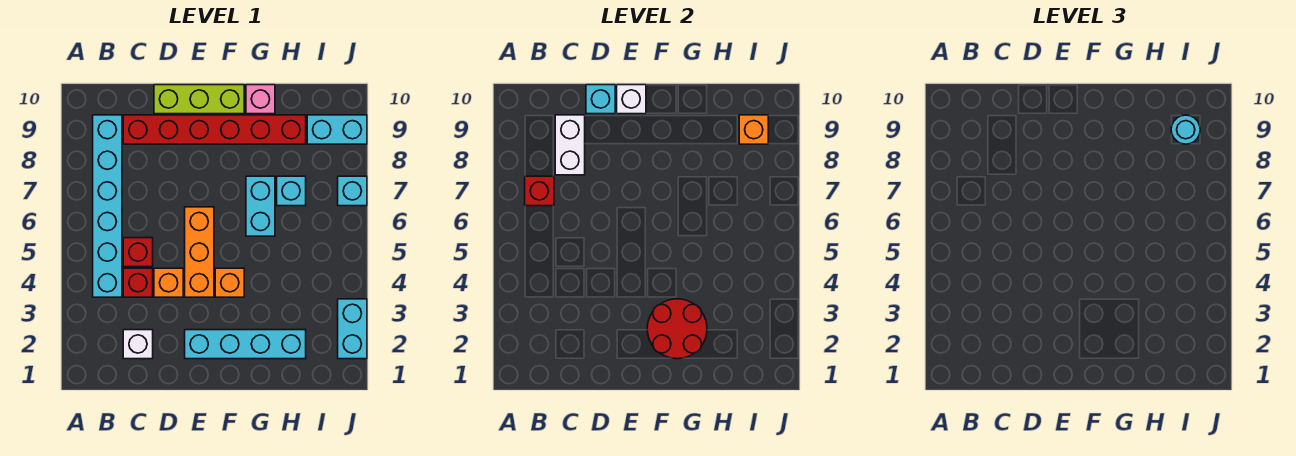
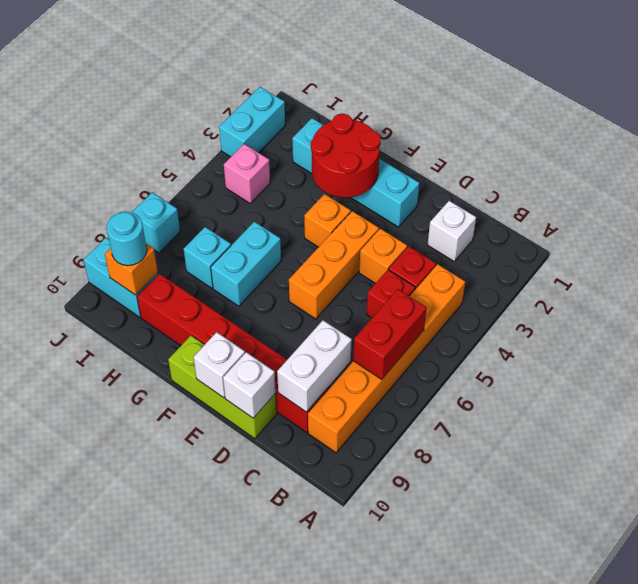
cyan 1x6 brick [93,115,122,297] -> orange 1x6 brick [308,264,465,453]
red 1x1 brick [525,176,554,206] -> red 1x2 brick [353,289,427,380]
cyan 1x1 brick [586,85,615,114] -> white 1x1 brick [223,352,276,418]
pink 1x1 brick [246,85,275,114] -> pink 1x1 brick moved to [224,144,270,203]

